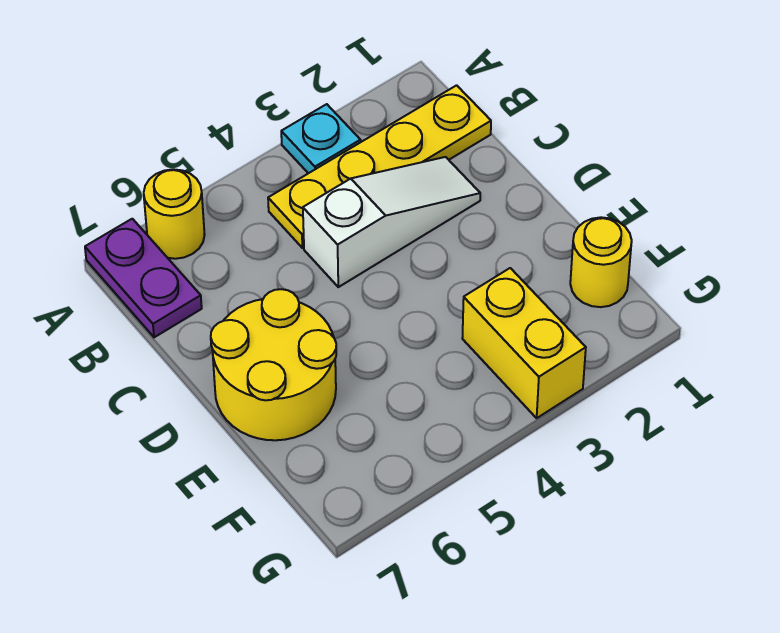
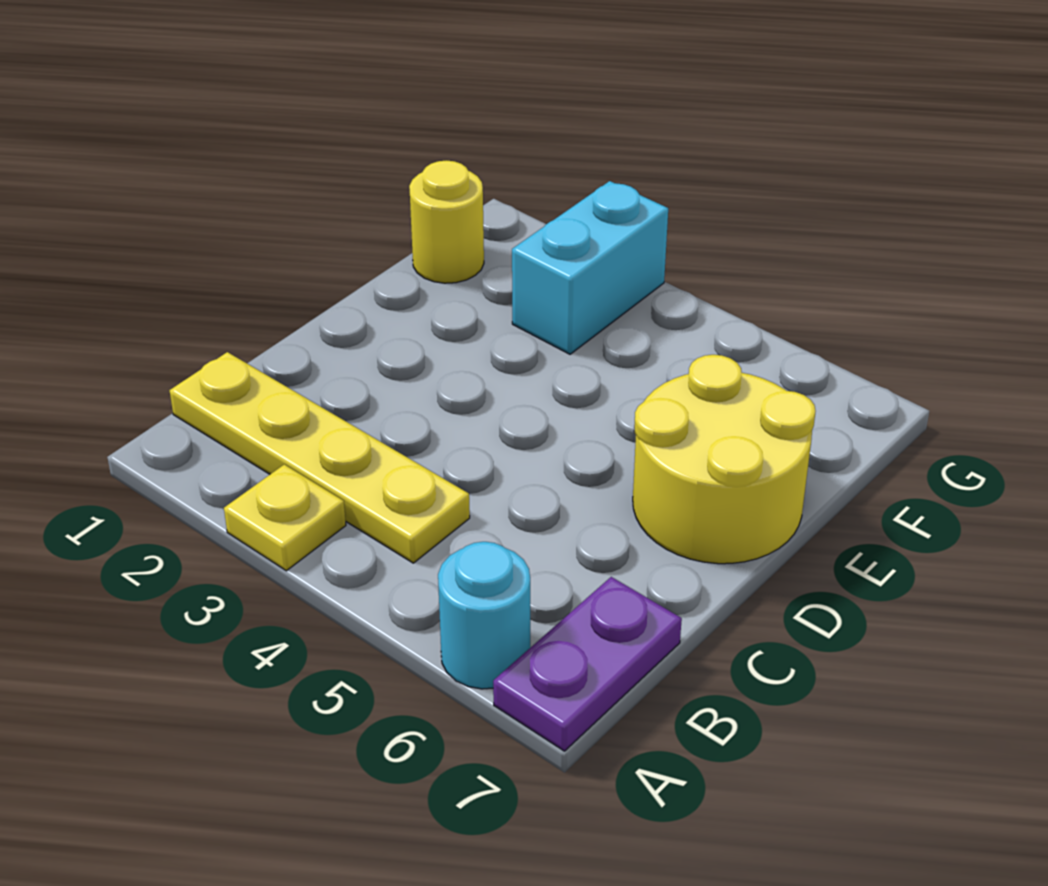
cyan 1x1 plate [281,104,361,173] -> yellow 1x1 plate [224,464,346,571]
yellow 1x1 round brick [144,169,205,259] -> cyan 1x1 round brick [438,542,530,689]
white 1x3 slope [303,157,480,287] -> none
yellow 1x2 brick [462,268,586,418] -> cyan 1x2 brick [512,181,668,354]

